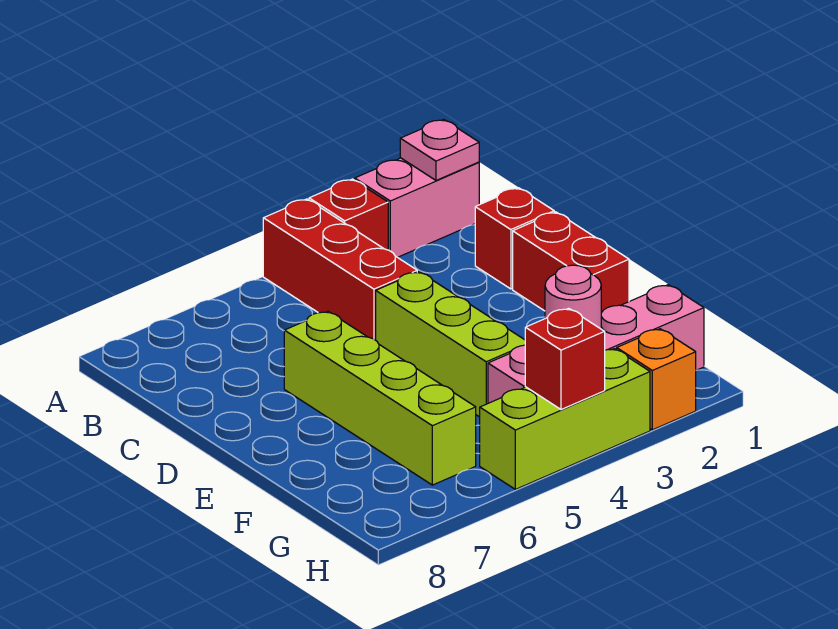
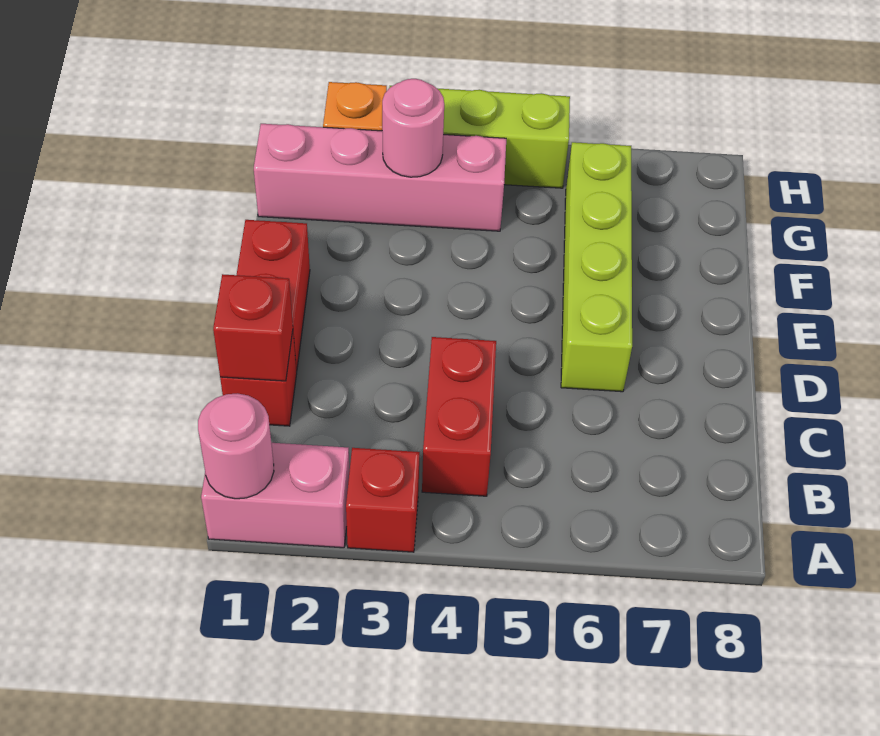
pink 1x1 plate [400,119,479,180] -> pink 1x1 round brick [198,393,274,499]
red 1x3 brick [263,199,417,340] -> red 1x2 brick [422,337,496,496]
lime 1x3 brick [376,272,525,417] -> none
red 1x1 brick [525,308,605,410] -> red 1x1 brick moved to [213,274,293,381]

